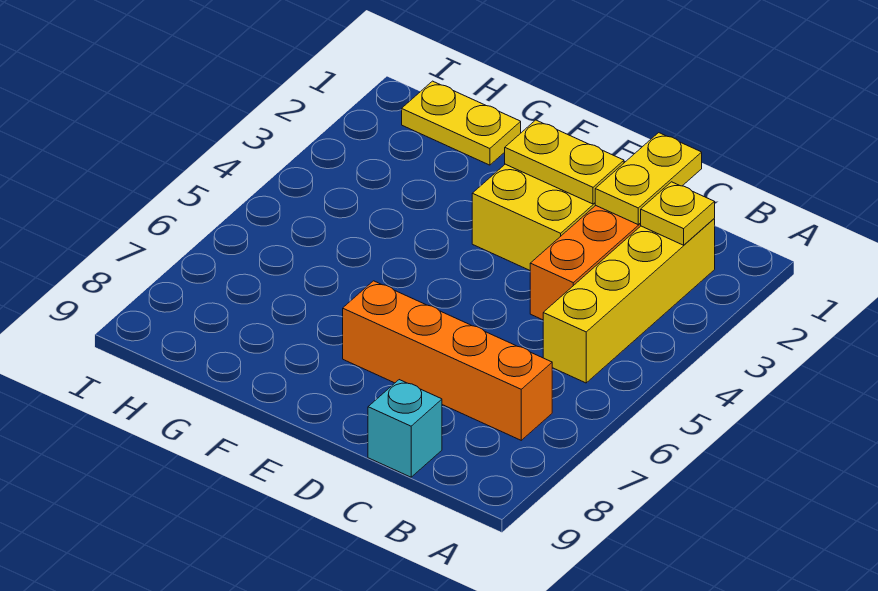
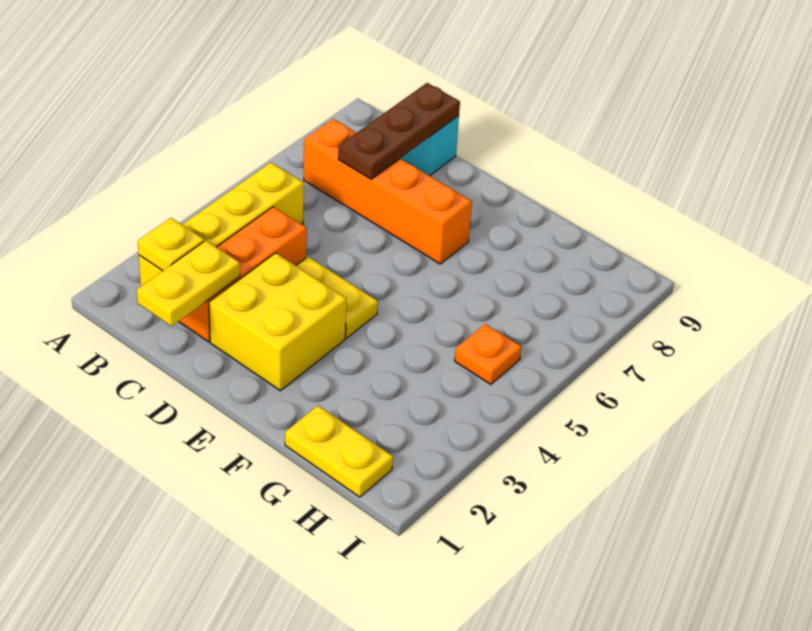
none -> brown 1x3 plate [338,83,460,179]
yellow 1x2 plate [505,120,624,204] -> yellow 1x2 plate moved to [296,257,378,338]
none -> orange 1x1 plate [455,324,521,384]

